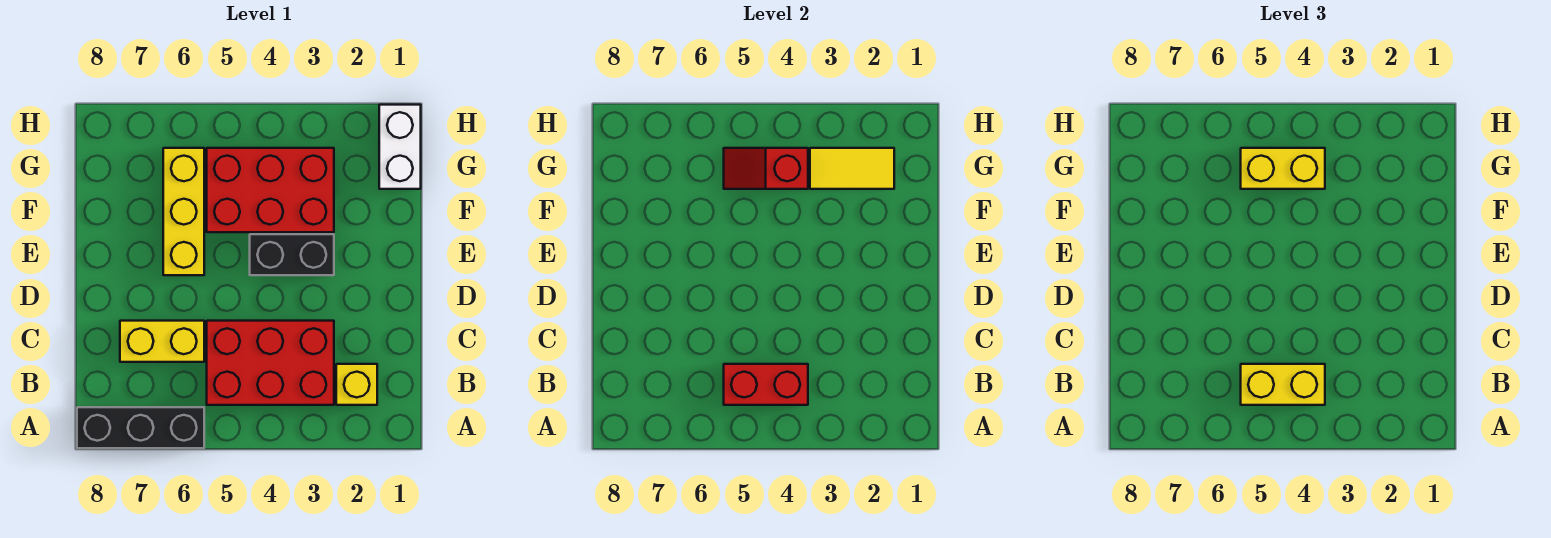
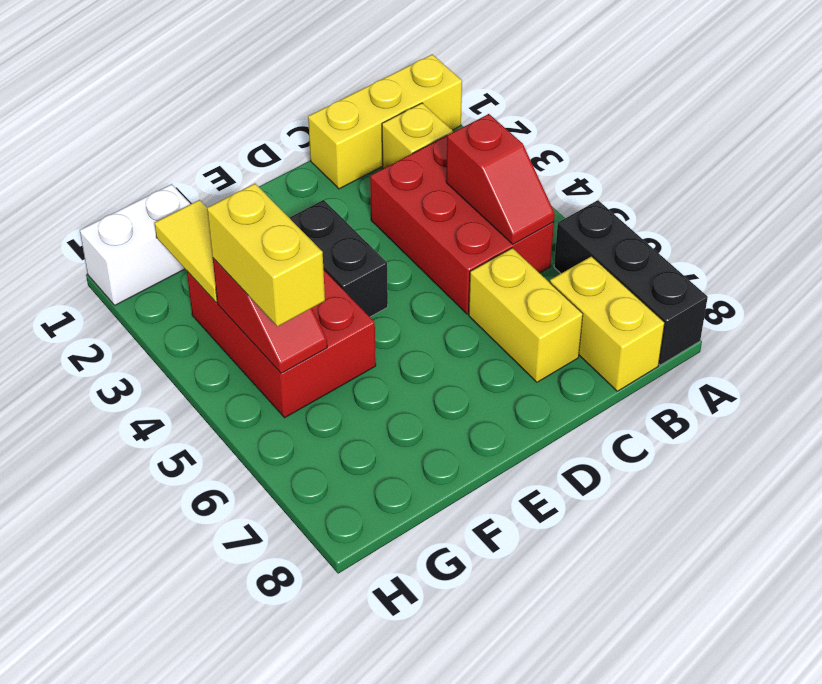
red 1x2 brick [724,364,808,405] -> red 1x2 slope [446,114,555,244]
yellow 1x2 brick [1241,364,1325,405] -> yellow 1x2 brick moved to [550,256,665,391]
yellow 1x3 brick [163,148,204,275] -> yellow 1x3 brick moved to [308,54,462,189]

